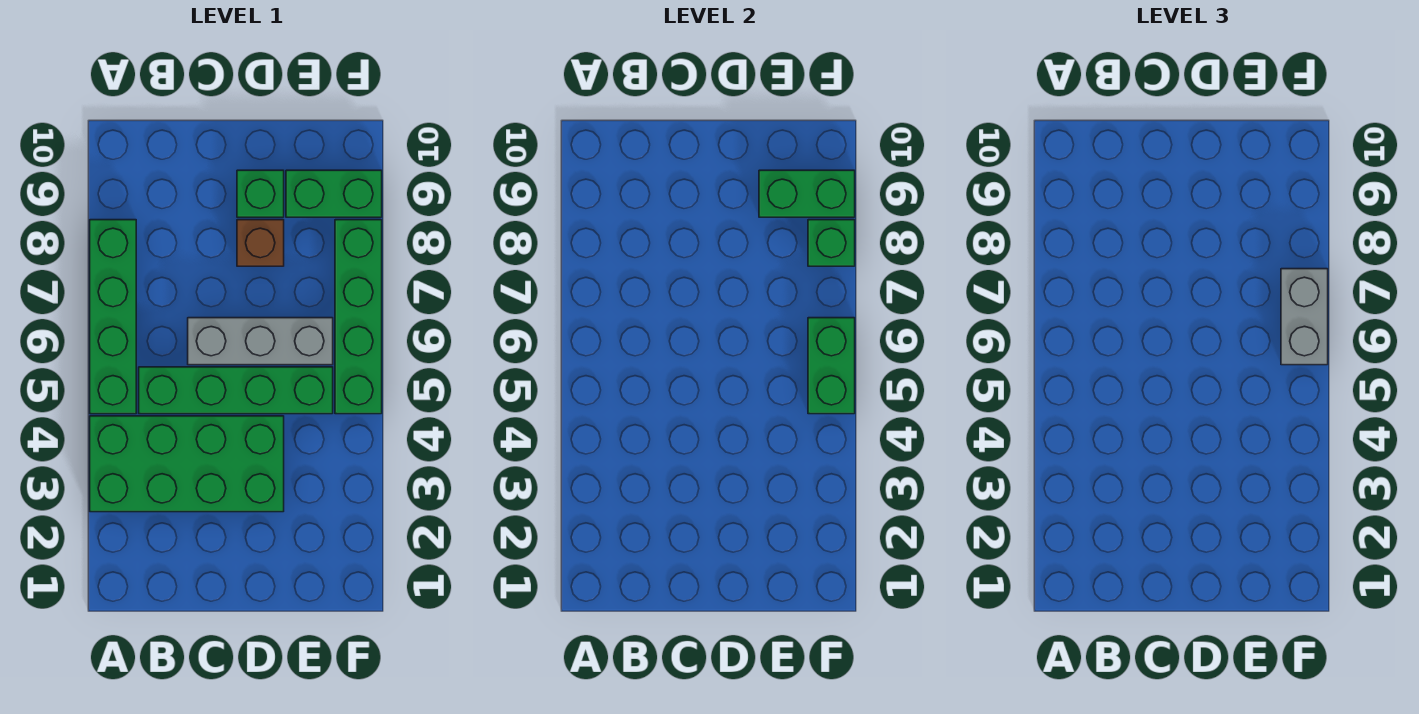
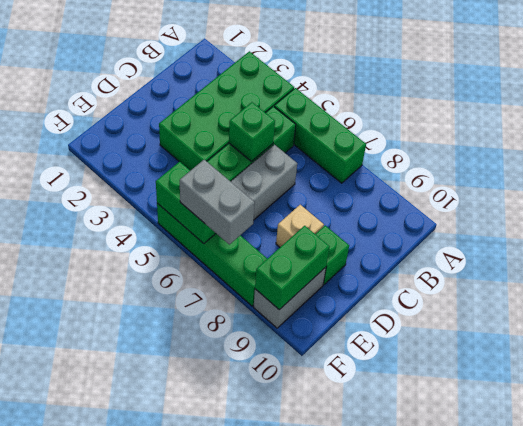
green 1x4 brick [90,220,136,414] -> green 1x3 brick [274,88,366,183]
brown 1x1 brick [237,220,284,266] -> tan 1x1 brick [276,205,324,247]
green 1x2 brick [286,170,382,217] -> grey 1x2 brick [254,267,326,328]
green 1x1 brick [808,220,855,266] -> green 1x1 brick moved to [229,102,275,162]

